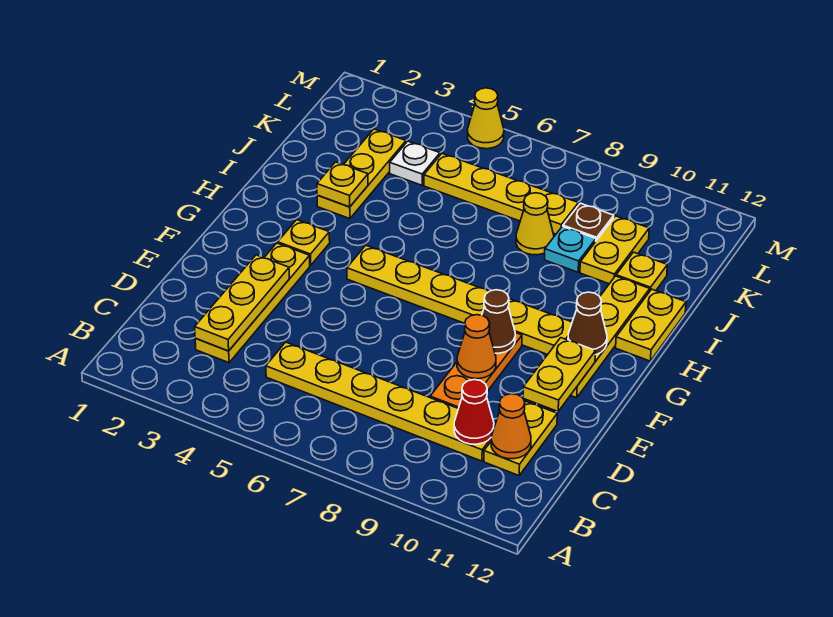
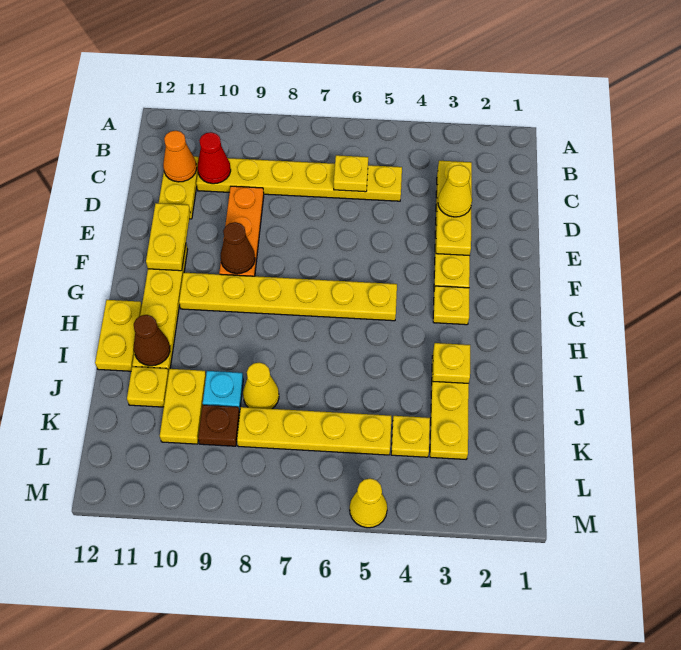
none -> yellow 1x1 plate [334,155,368,192]
none -> yellow 1x1 cone [438,165,472,217]
orange 1x1 cone [457,315,496,379] -> none
brown 1x1 cone [568,292,607,355] -> brown 1x1 cone moved to [134,315,170,366]
white 1x1 plate [390,141,440,185] -> yellow 1x1 plate [391,416,430,457]

